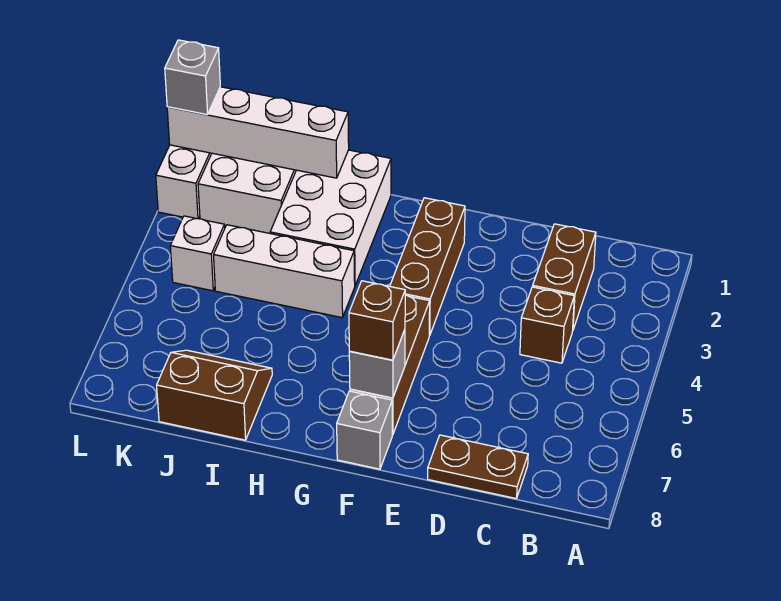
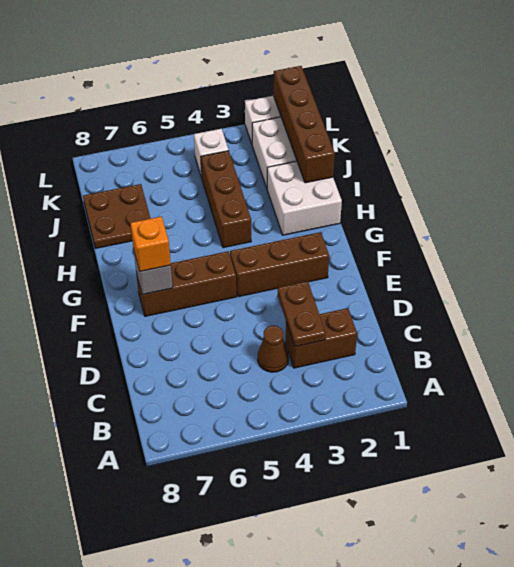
brown 1x1 brick [520,287,574,363] -> brown 1x1 cone [258,326,289,372]
brown 1x2 plate [428,435,528,498] -> brown 1x2 plate moved to [278,281,326,347]
brown 1x1 brick [349,281,405,360] -> orange 1x1 brick [130,216,171,271]
grey 1x1 brick [337,391,392,469] -> none
white 2x3 brick [270,150,391,285] -> white 2x2 brick [267,161,342,235]
white 1x3 brick [214,225,355,318] -> brown 1x3 brick [201,151,251,248]
white 1x4 brick [167,87,349,178] -> brown 1x4 brick [273,66,335,183]
brown 2x2 slope [157,350,272,440] -> brown 2x2 plate [83,184,151,249]
grey 1x1 brick [165,40,220,115] -> none

